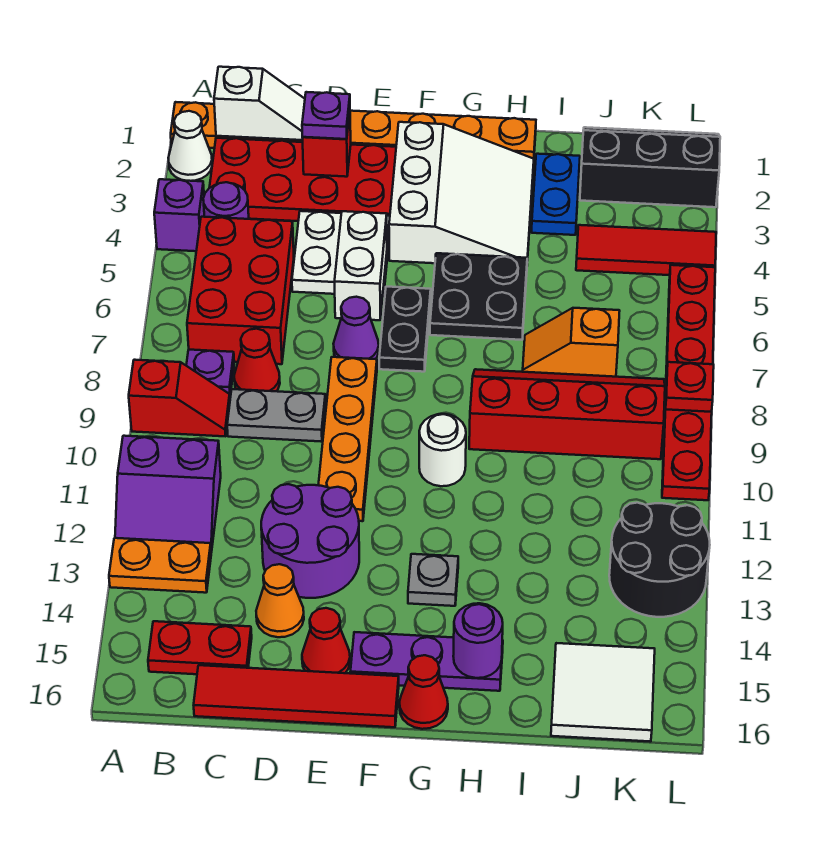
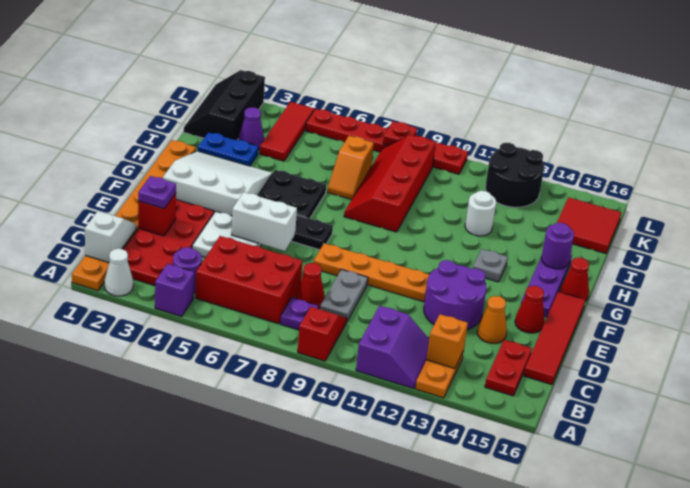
none -> orange 1x1 brick [427,314,468,369]
purple 1x1 cone [333,297,379,359] -> purple 1x1 cone moved to [238,107,264,150]
white 1x1 round brick [419,414,466,486] -> white 1x1 round brick moved to [465,191,496,236]
white 2x2 tile [551,643,655,742] -> red 2x2 tile [557,197,621,254]

